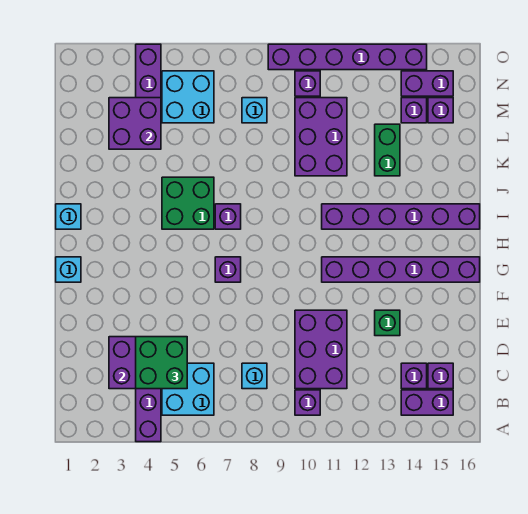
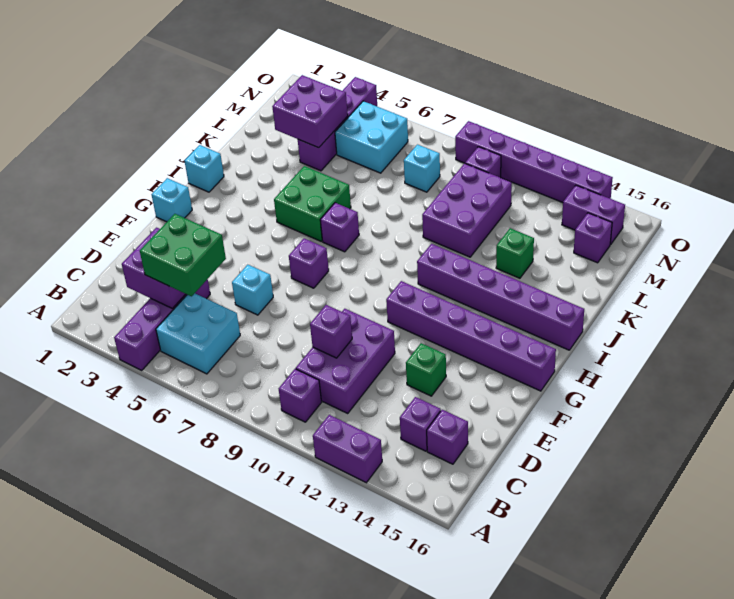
purple 1x2 brick [401,390,453,415] -> purple 1x2 brick moved to [313,415,382,483]
cyan 1x1 brick [242,363,267,389] -> cyan 1x1 brick moved to [232,265,273,315]
green 1x2 brick [375,124,400,176] -> green 1x1 brick [496,228,534,278]
purple 1x1 brick [401,98,427,123] -> purple 1x1 brick moved to [310,305,352,358]

